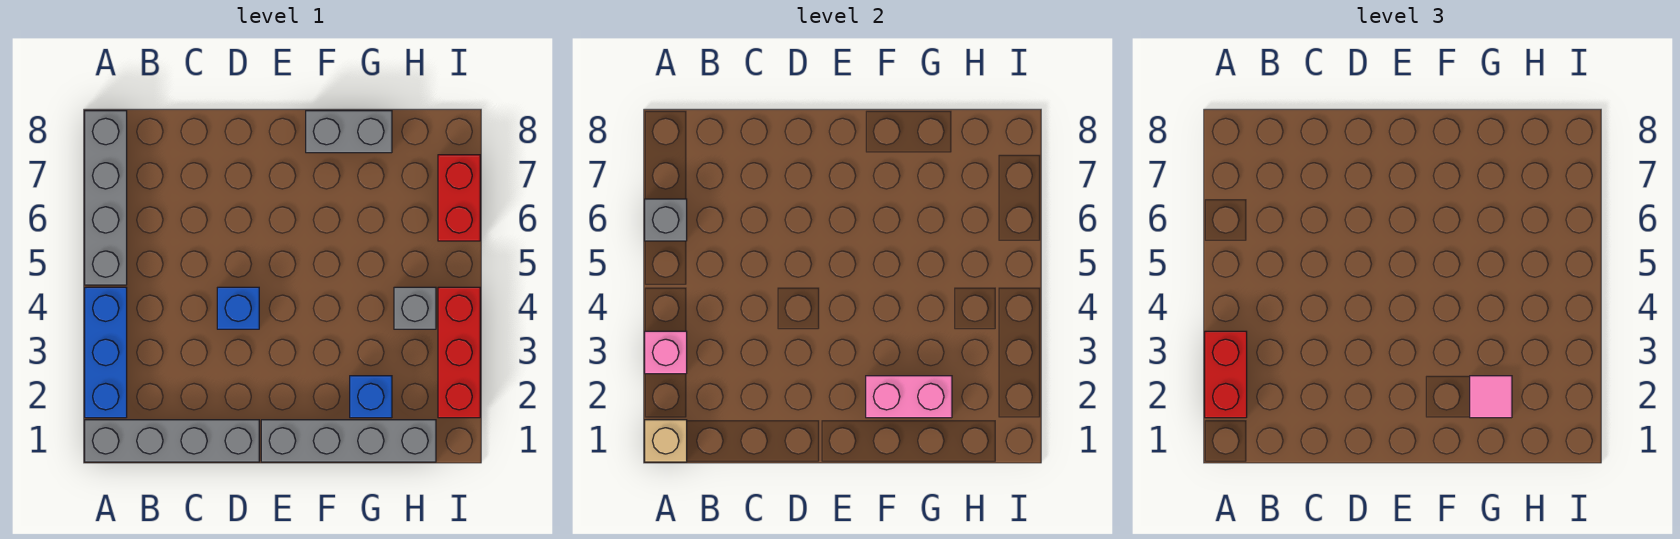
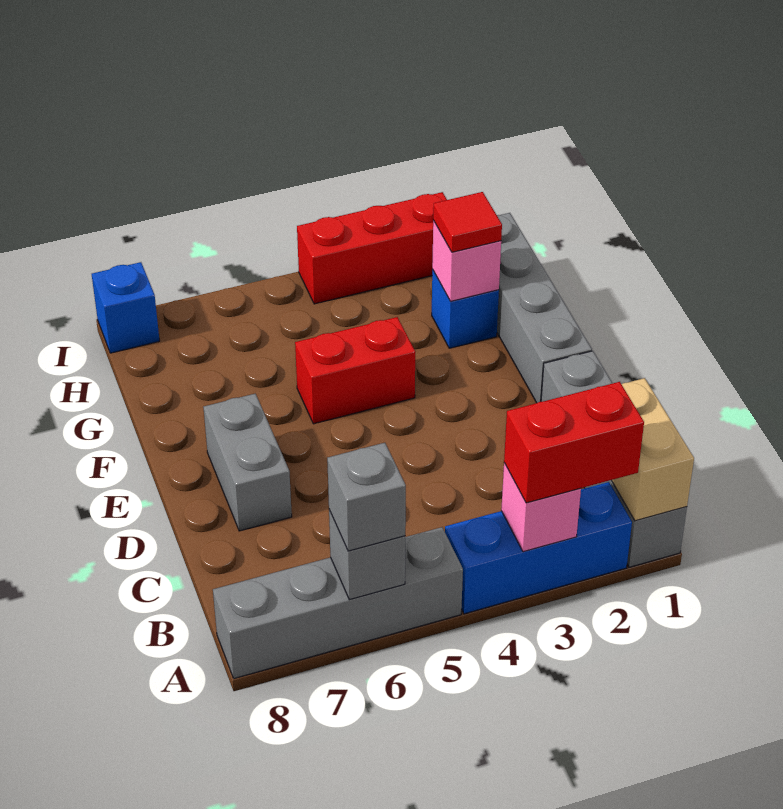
tan 1x1 brick [645,420,687,462] -> tan 1x2 brick [611,378,694,521]
blue 1x1 brick [217,287,259,329] -> blue 1x1 brick moved to [92,262,160,353]
pink 1x2 brick [866,376,952,418] -> pink 1x1 brick [432,221,501,301]
grey 1x2 brick [306,111,392,153] -> grey 1x2 brick moved to [203,394,292,531]
pink 1x1 tile [1470,376,1512,418] -> red 1x1 tile [433,192,502,252]
grey 1x1 brick [394,287,436,329] -> grey 1x1 brick moved to [327,443,406,551]
red 1x2 brick [438,155,480,241] -> red 1x2 brick moved to [295,317,415,424]

